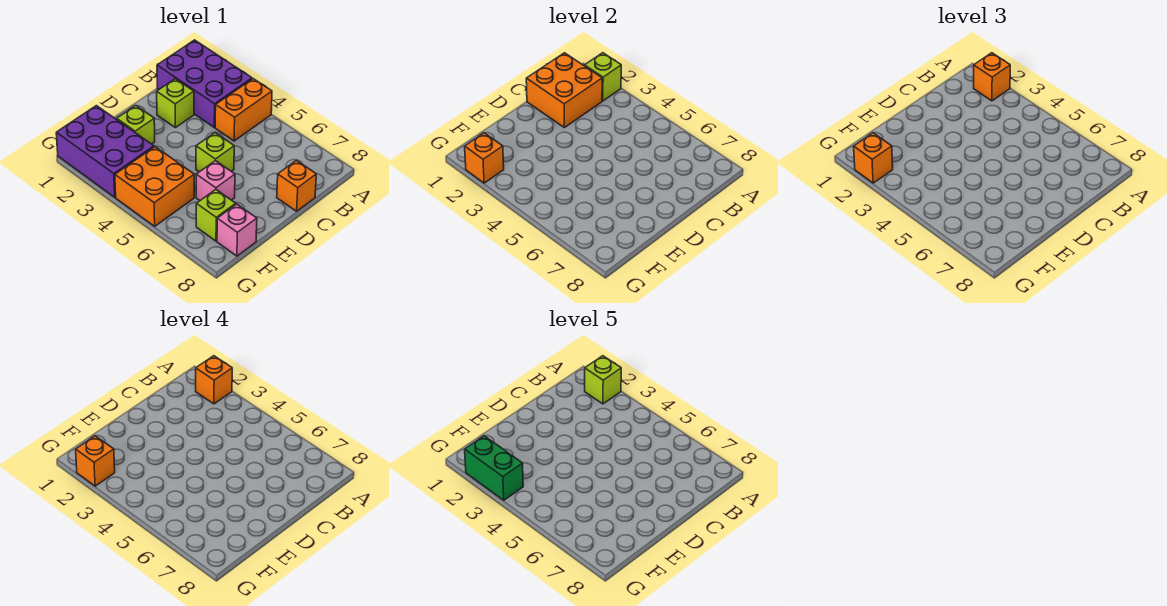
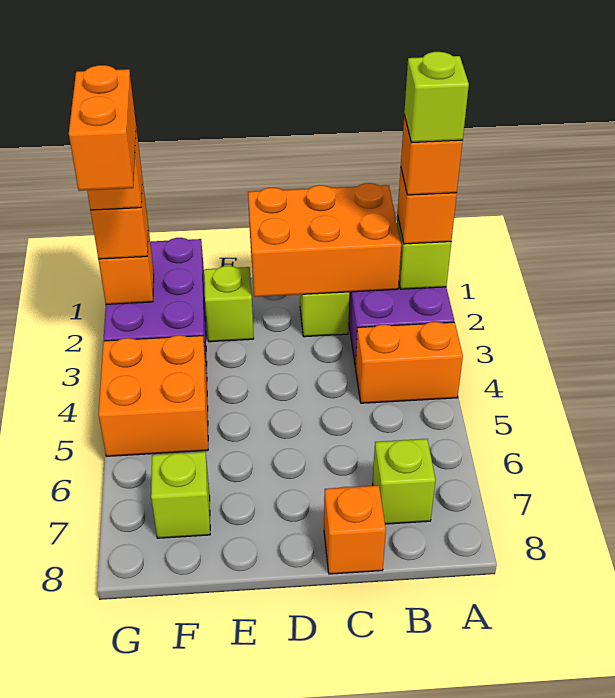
orange 2x2 brick [526,53,602,128] -> orange 2x3 brick [248,183,401,297]
lime 1x1 brick [196,133,234,172] -> lime 1x1 brick moved to [373,439,436,524]
pink 1x1 brick [196,161,235,200] -> none
pink 1x1 brick [217,204,257,256] -> none
green 1x2 brick [465,436,523,500] -> orange 1x2 brick [69,65,136,191]

